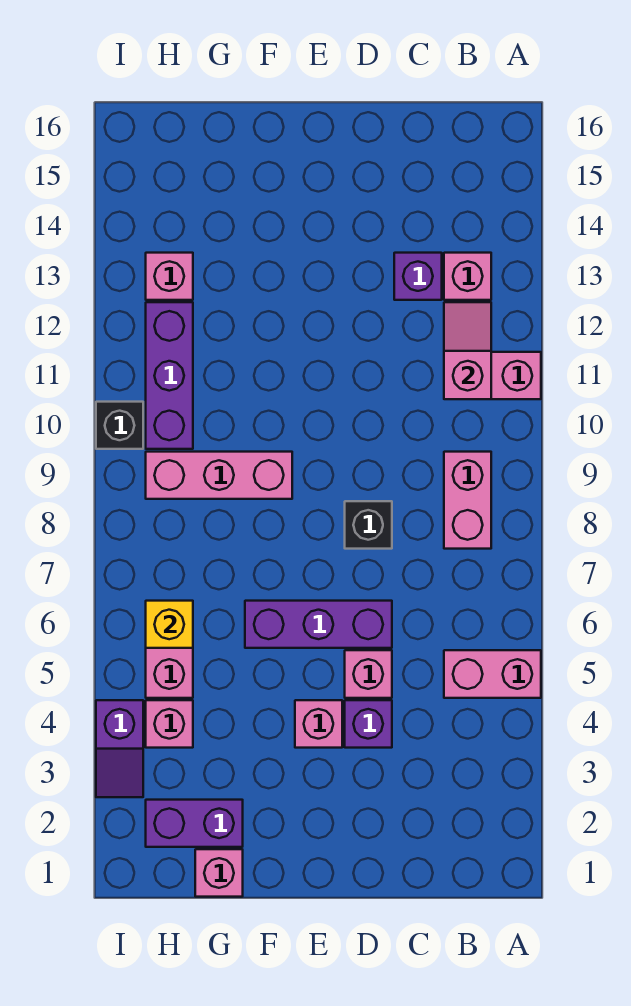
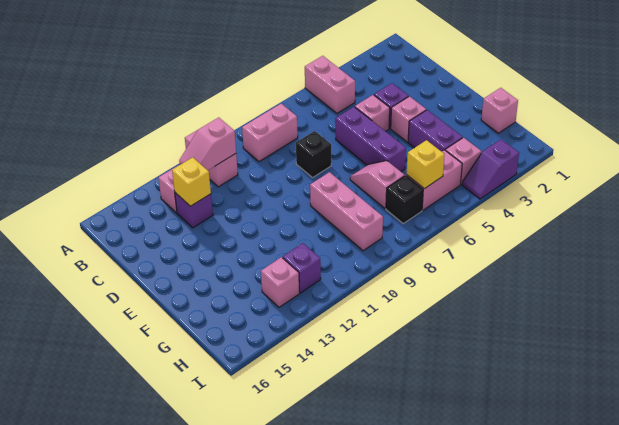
none -> yellow 1x1 brick [172,157,211,206]
none -> pink 1x2 slope [350,161,405,209]
purple 1x2 brick [146,800,243,847] -> purple 1x2 brick moved to [408,110,463,152]
purple 1x3 brick [146,302,193,449] -> purple 1x1 brick [283,243,321,293]
purple 1x2 slope [96,700,143,797] -> purple 1x2 slope turned to [462,139,519,199]
black 1x1 brick [96,402,143,449] -> black 1x1 brick moved to [386,176,423,223]

